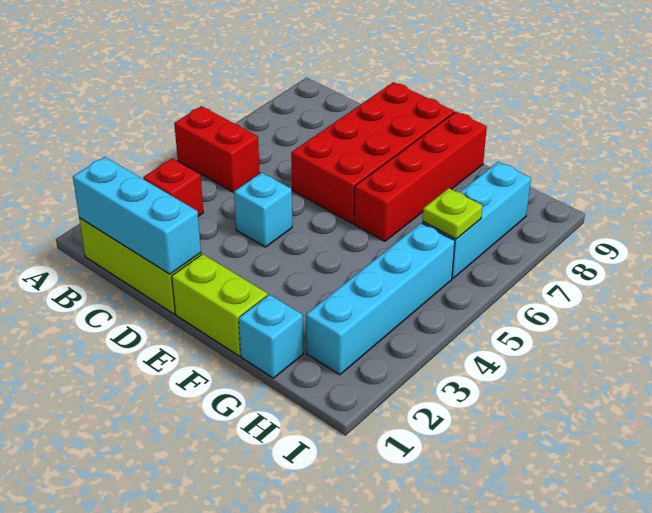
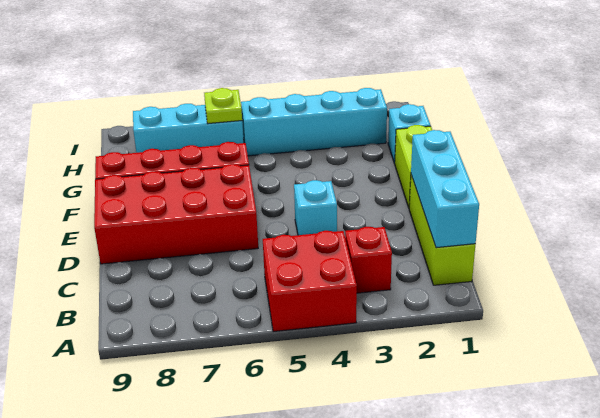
red 1x2 brick [174,106,260,192] -> red 2x2 brick [263,231,357,332]

